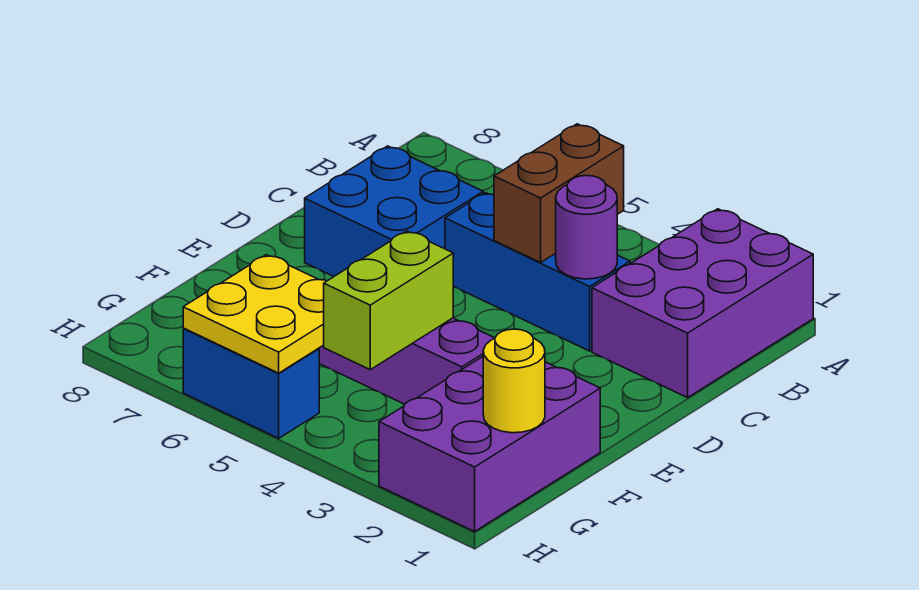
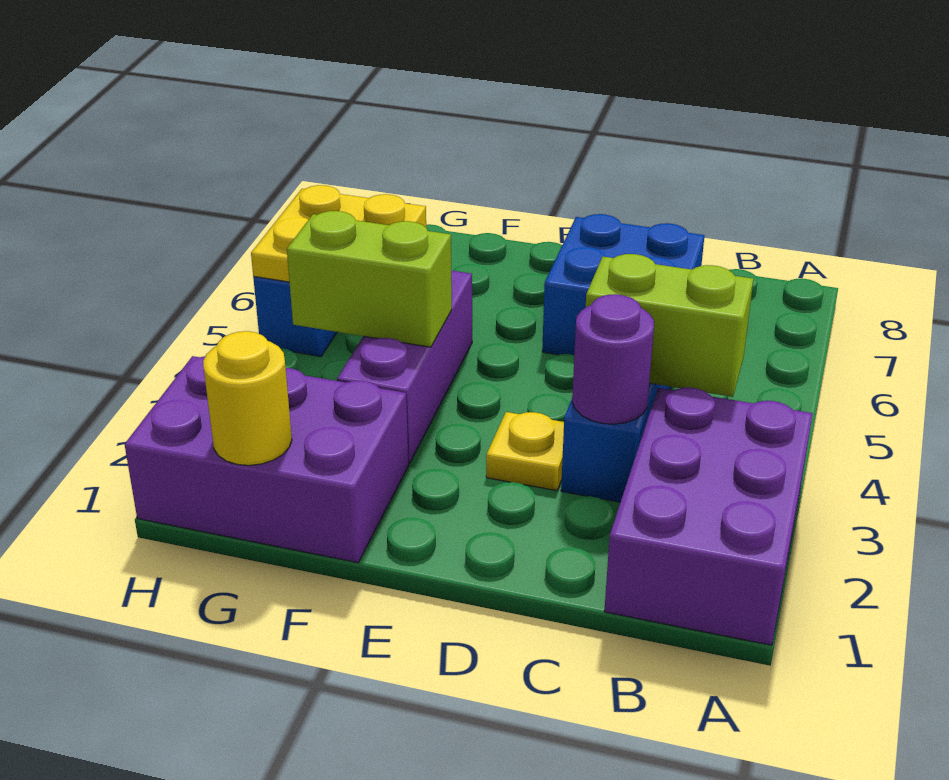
purple 2x3 brick [592,209,813,398] -> purple 2x3 brick turned to [604,388,813,645]
brown 1x2 brick [494,124,624,263] -> lime 1x2 brick [586,254,753,397]
none -> yellow 1x1 plate [486,412,564,491]

